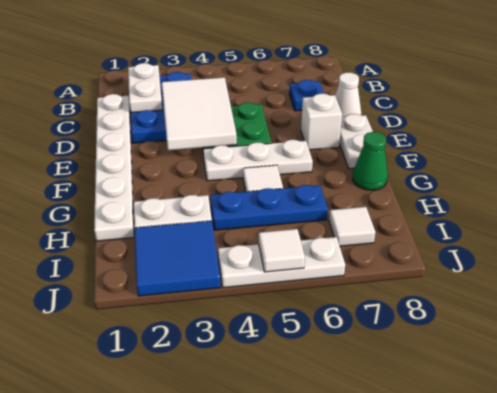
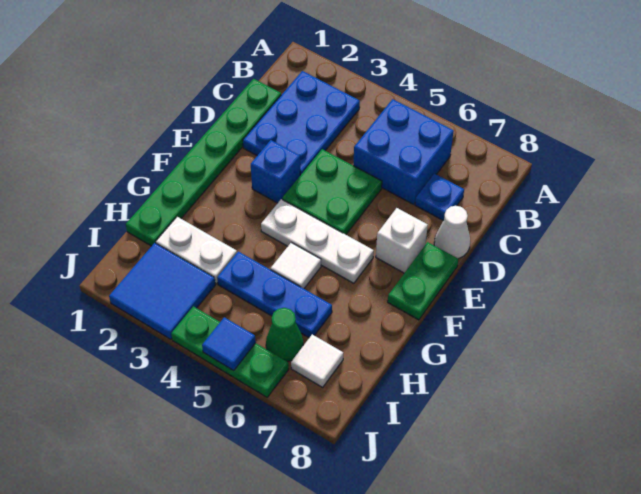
white 1x2 plate [128,63,162,113] -> none
none -> blue 2x2 brick [353,99,454,204]
white 1x6 plate [94,94,134,241] -> green 1x6 plate [126,79,281,246]
white 2x3 tile [162,77,237,150] -> none
none -> blue 1x1 brick [251,140,300,203]
white 1x2 plate [339,114,373,169] -> green 1x2 plate [388,242,458,320]
green 1x1 cone [353,132,388,190] -> green 1x1 cone moved to [266,308,303,361]
white 1x3 plate [218,237,345,288] -> green 1x3 plate [171,306,289,397]
white 1x1 tile [259,229,305,272] -> blue 1x1 tile [202,317,256,371]

